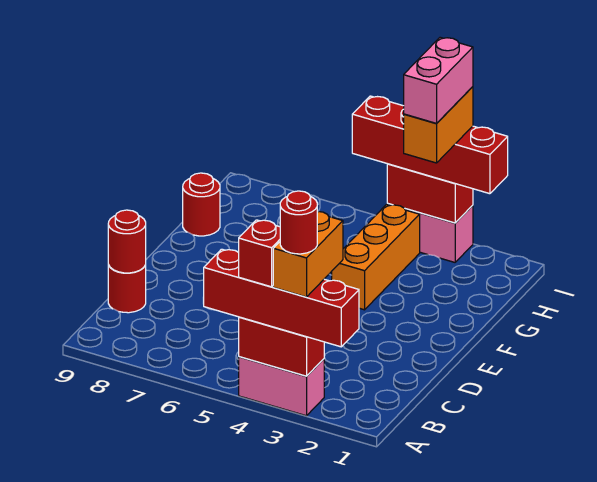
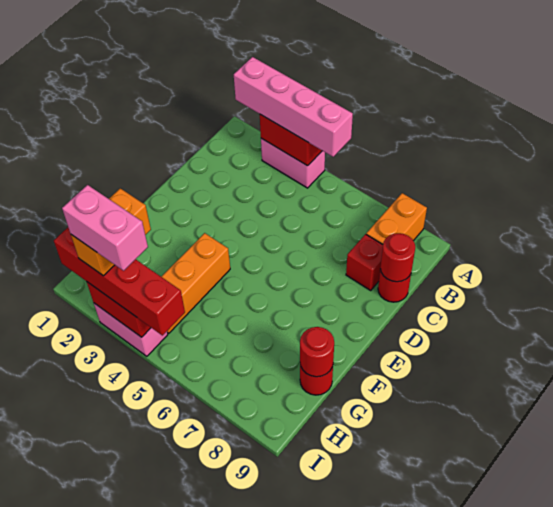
red 1x4 brick [203,249,359,347] -> pink 1x4 brick [234,57,353,157]
orange 1x2 brick [273,211,343,297] -> orange 1x2 brick moved to [366,193,427,244]
red 1x1 round brick [280,191,317,254] -> red 1x1 round brick moved to [300,327,334,377]
red 1x1 brick [239,220,280,287] -> red 1x1 brick moved to [346,234,383,290]
pink 1x2 brick [404,37,473,124] -> pink 1x2 brick turned to [62,185,148,271]

